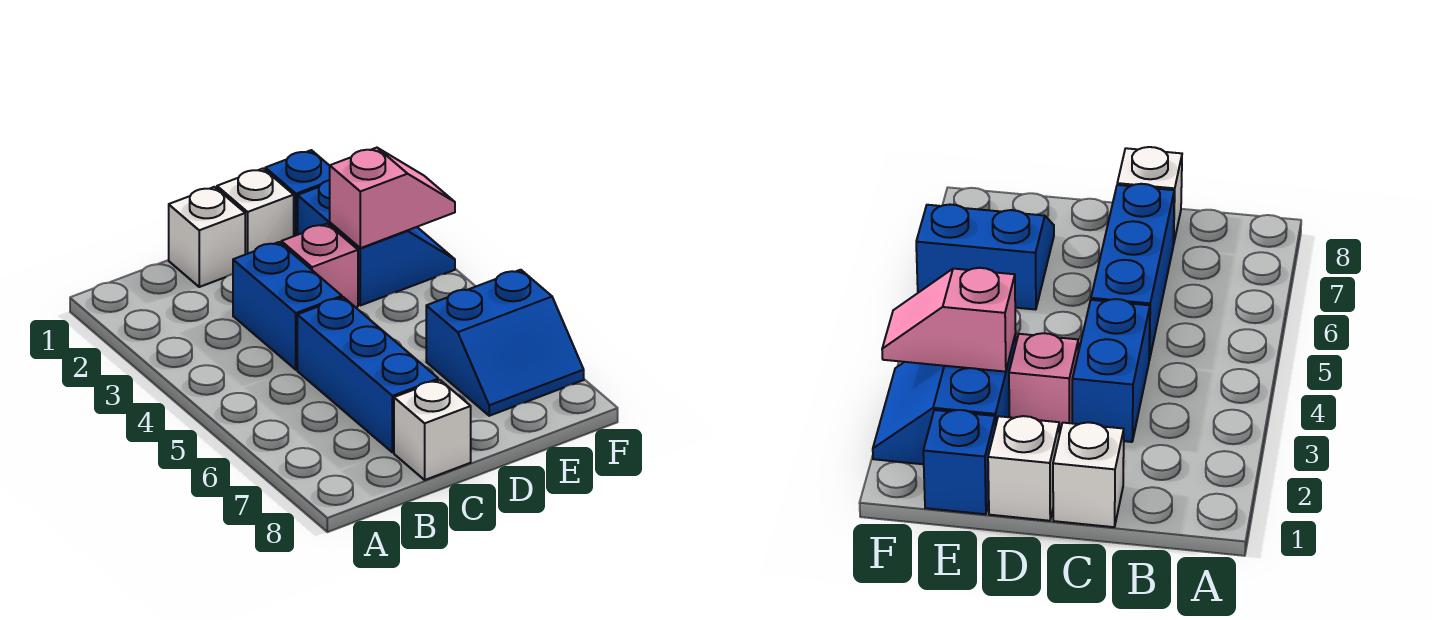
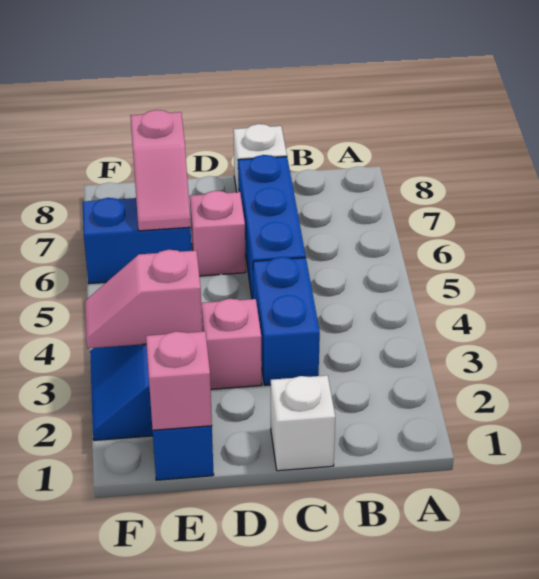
white 1x1 brick [217,169,294,254] -> none
none -> pink 1x1 brick [190,191,246,276]
none -> pink 1x1 brick [146,331,212,430]
none -> pink 1x2 slope [130,110,191,231]

